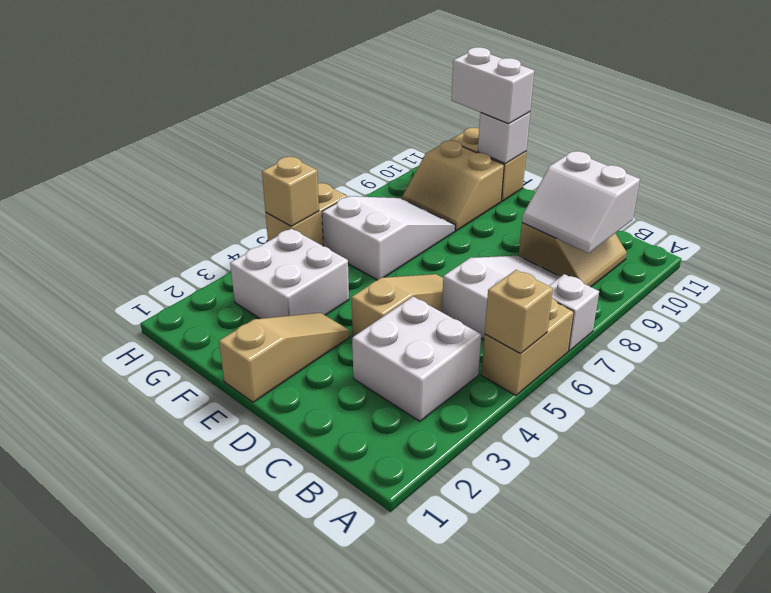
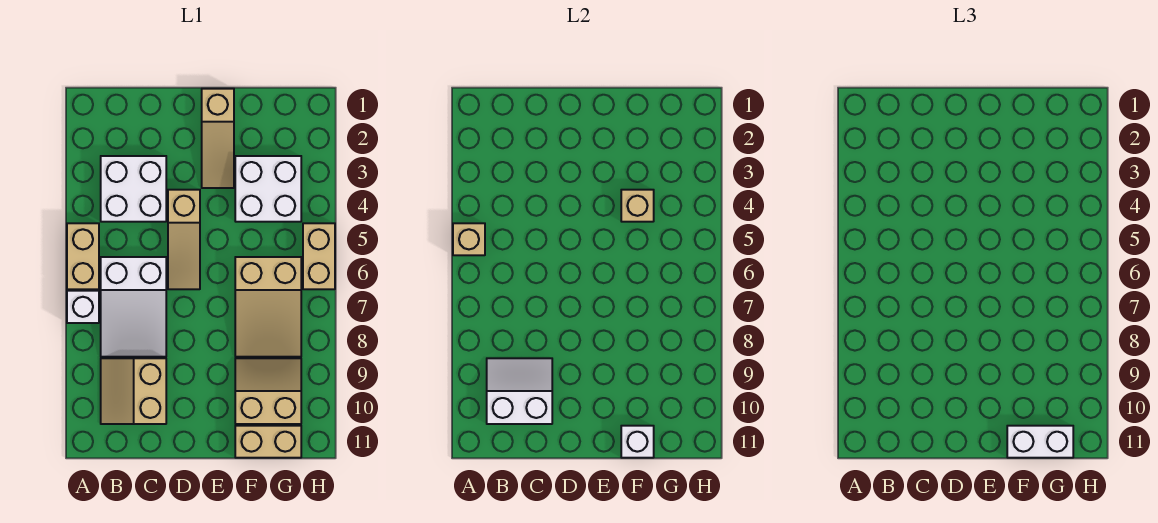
white 2x3 slope [322,196,455,280] -> tan 2x3 slope [235,257,301,357]
tan 1x1 brick [262,157,319,226] -> tan 1x1 brick moved to [621,190,654,222]

